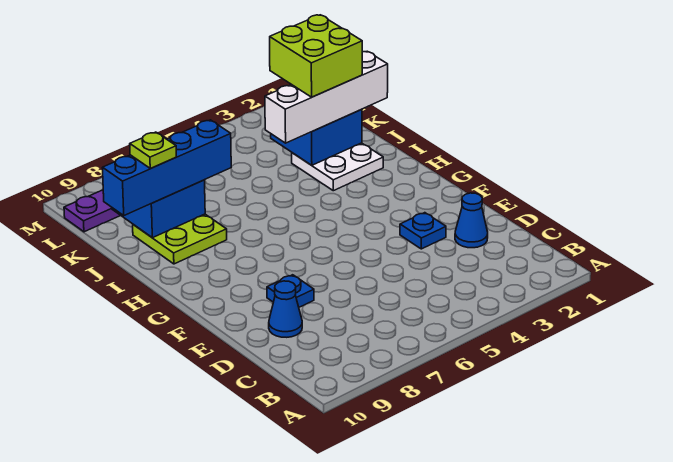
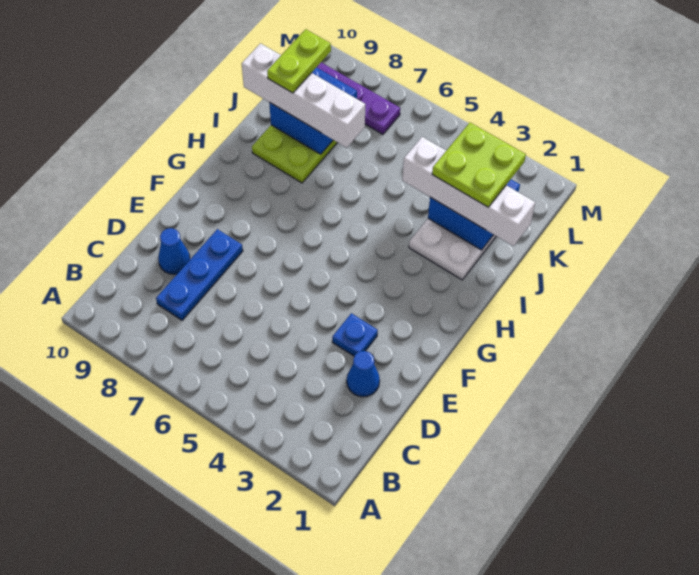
blue 1x1 plate [267,275,314,307] -> blue 1x3 plate [156,229,243,320]
lime 2x2 brick [270,15,362,97] -> lime 2x2 plate [432,123,526,207]
blue 1x4 brick [103,120,231,215] -> white 1x4 brick [242,43,365,148]
lime 1x1 plate [130,132,176,169] -> lime 1x2 plate [267,29,331,93]

